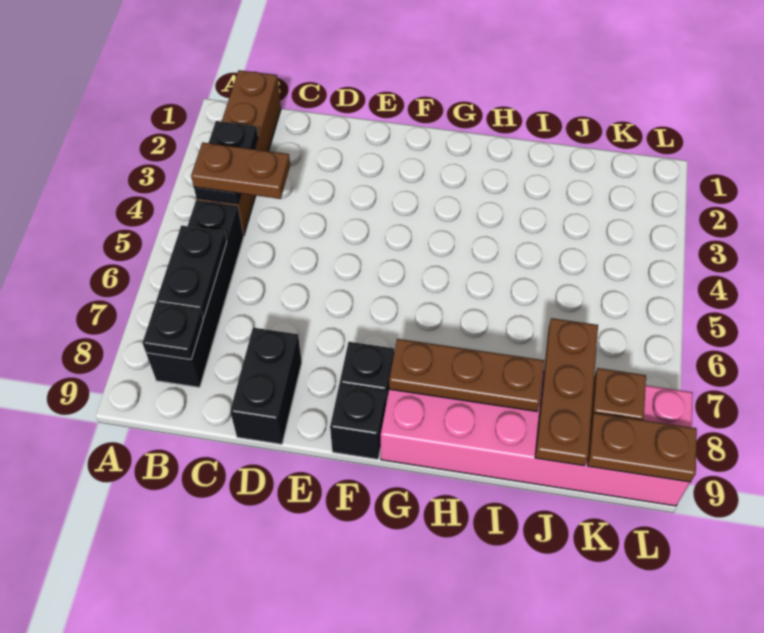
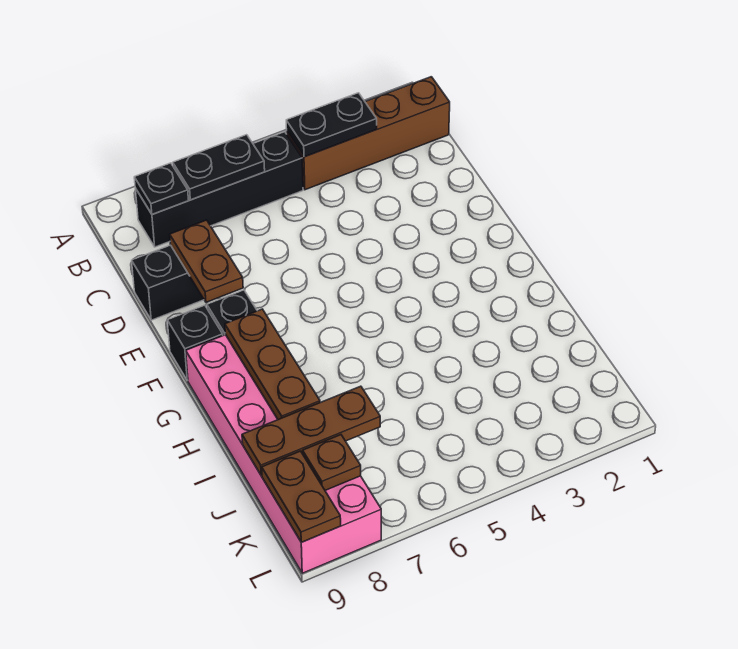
brown 1x2 plate [191,142,290,199] -> brown 1x2 plate moved to [170,220,243,302]

